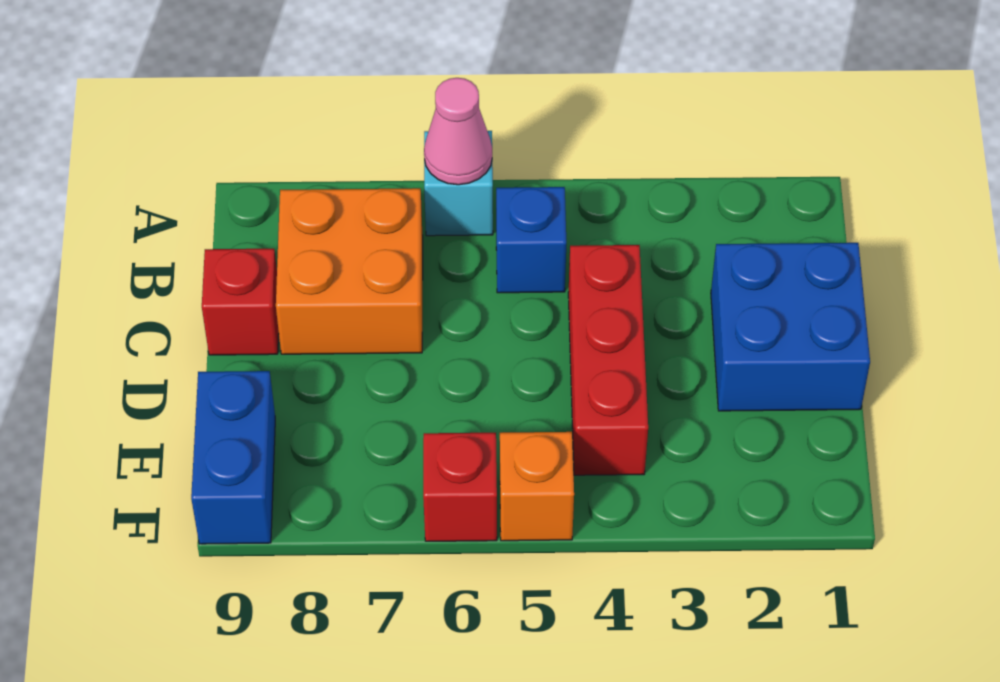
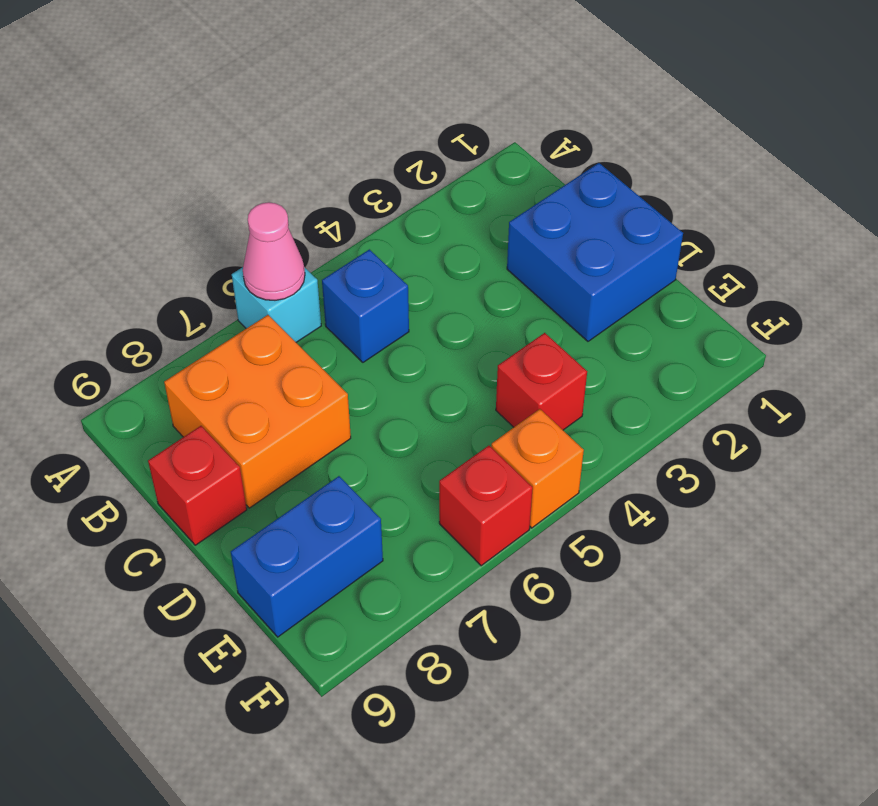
red 1x3 brick [568,245,648,475] -> red 1x1 brick [496,333,587,430]
blue 1x2 brick [191,371,275,544] -> blue 1x2 brick turned to [231,476,383,637]

